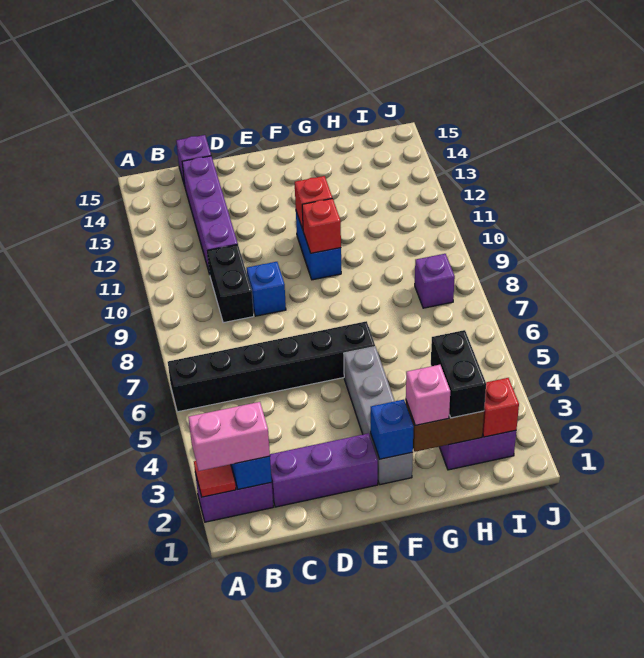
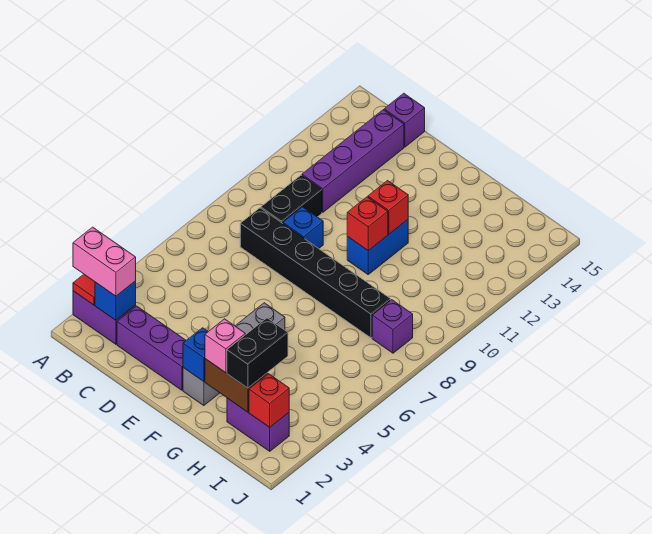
black 1x6 brick [168,321,375,412] -> black 1x6 brick moved to [240,208,391,338]

